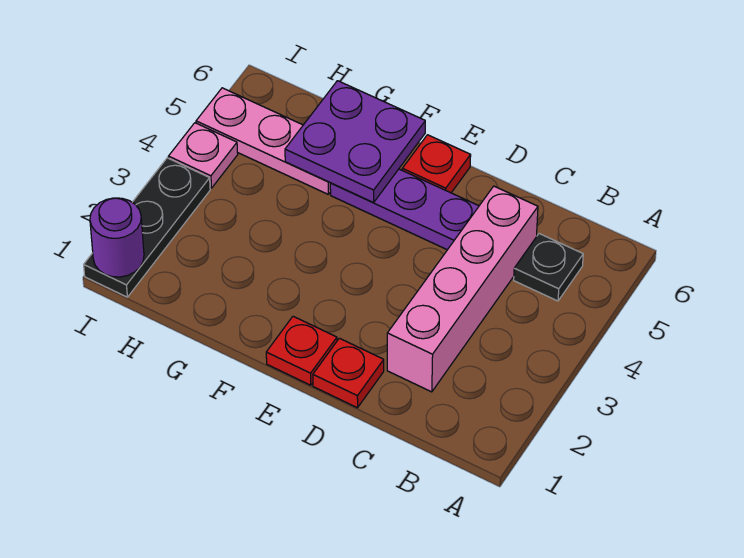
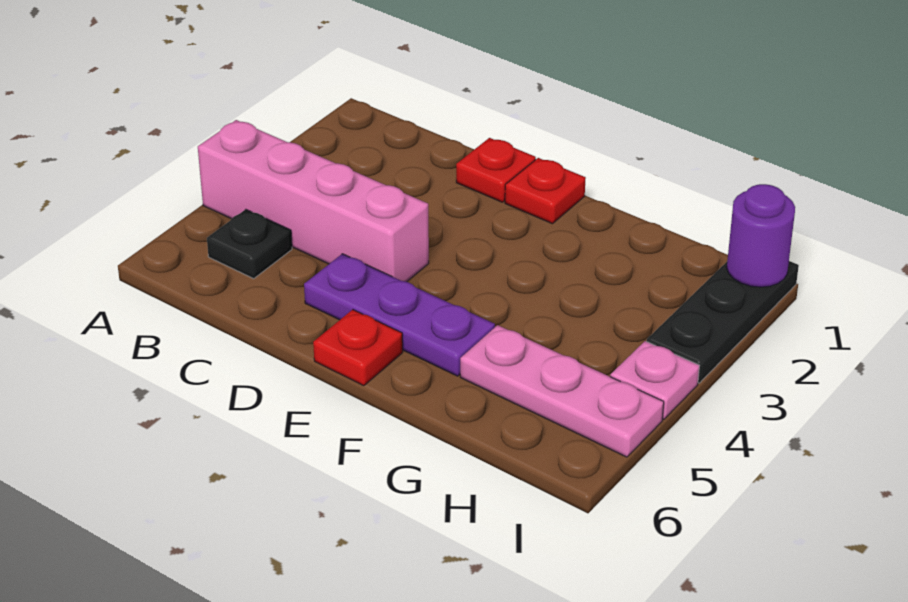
pink 1x4 brick [387,186,538,392] -> pink 1x4 brick turned to [198,120,429,282]
purple 2x2 plate [285,81,425,203] -> none

